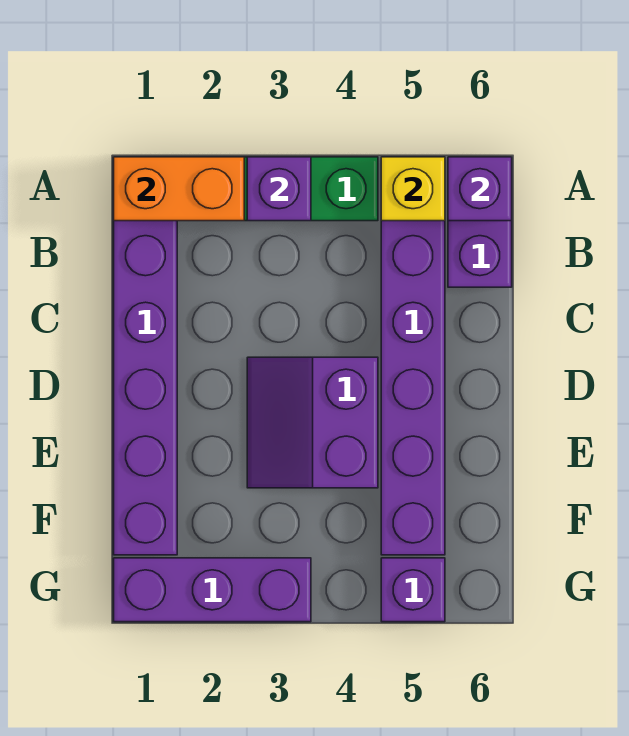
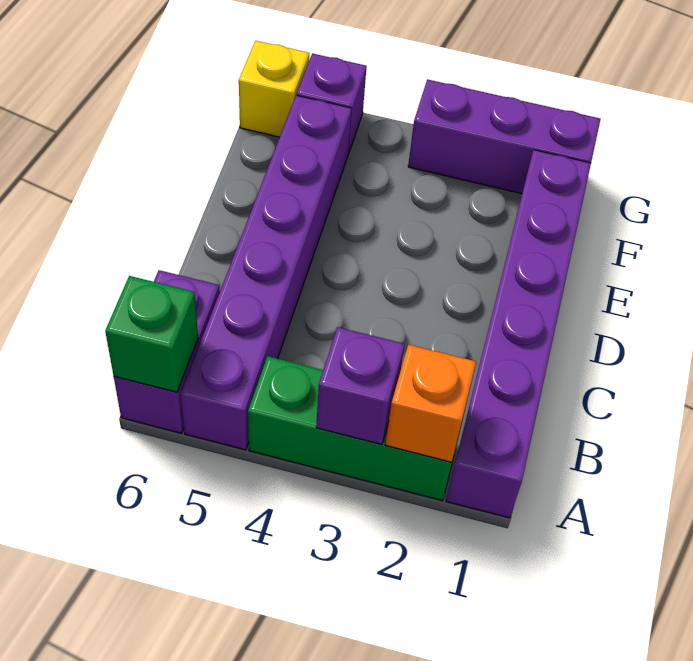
orange 1x2 brick [114,157,244,221] -> orange 1x1 brick [385,345,476,462]
yellow 1x1 brick [381,157,445,221] -> yellow 1x1 brick moved to [239,41,309,137]
purple 1x1 brick [448,157,512,221] -> green 1x1 brick [105,276,198,392]
purple 2x2 slope [247,357,378,488] -> none

